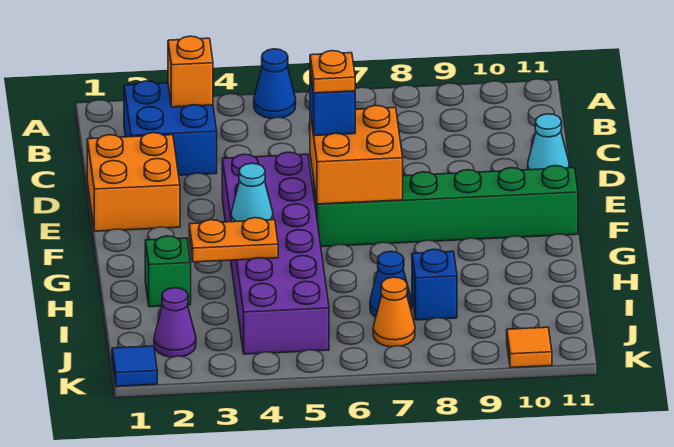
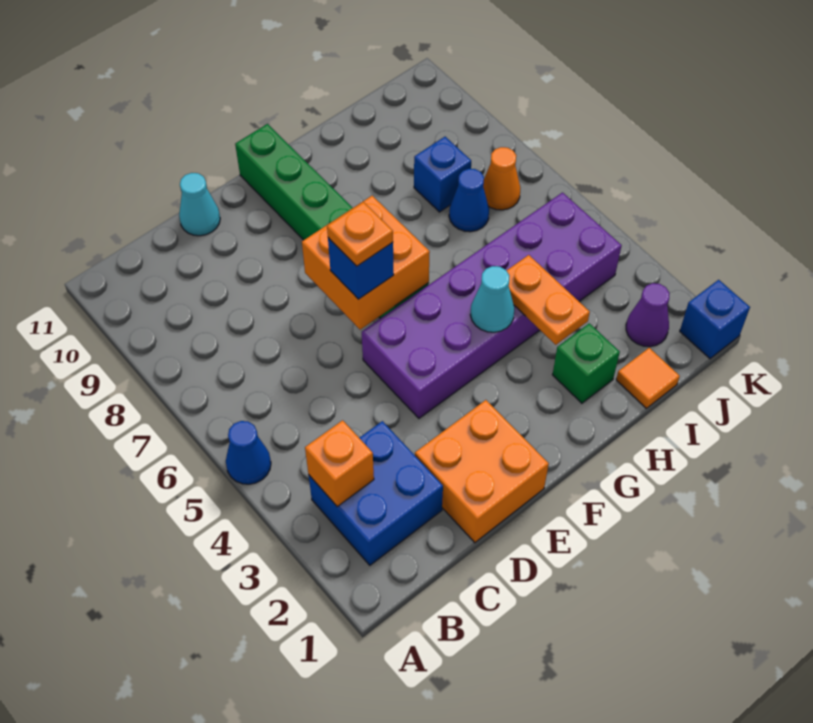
blue 1x1 tile [112,346,157,386] -> blue 1x1 brick [680,280,750,359]
orange 1x1 tile [507,327,552,368] -> orange 1x1 tile moved to [616,348,680,408]

